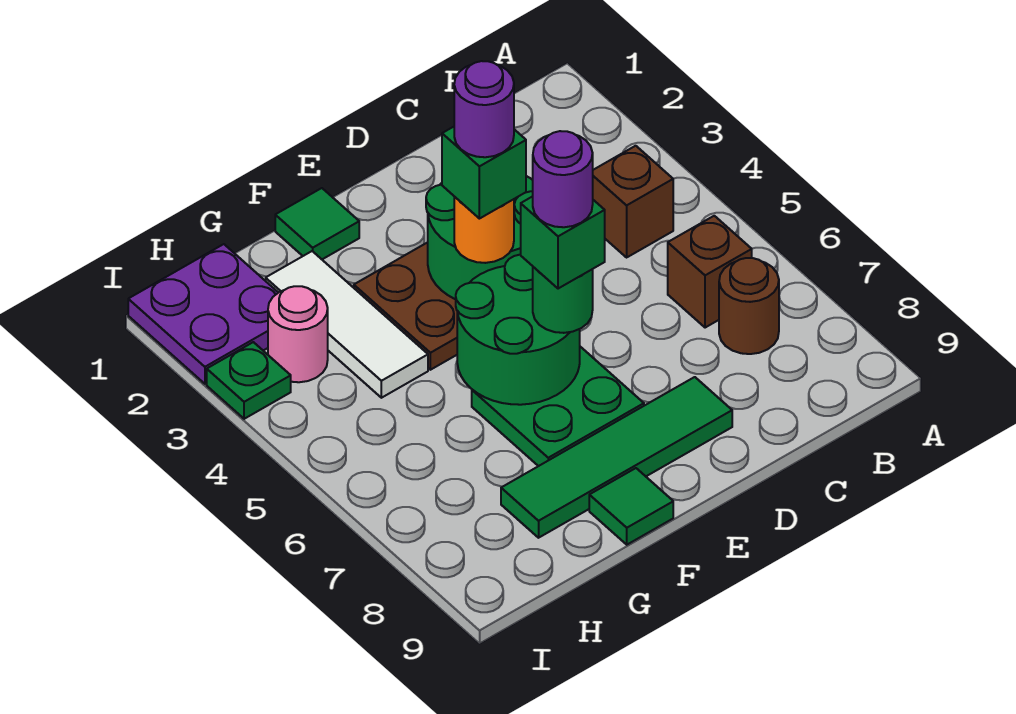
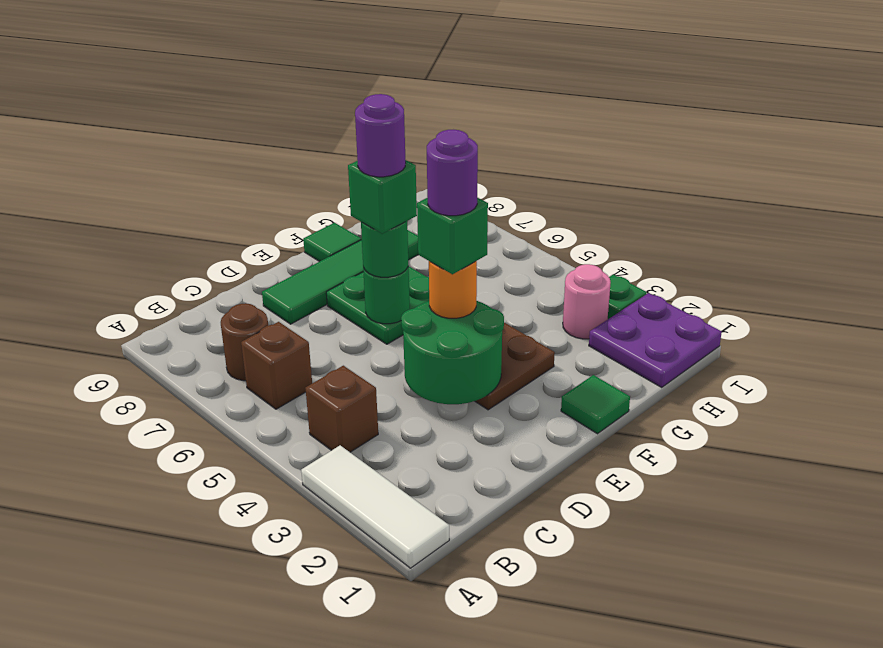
green 2x2 round brick [456,254,580,405] -> green 1x1 round brick [363,265,410,324]
white 1x3 tile [266,251,428,398] -> white 1x3 tile moved to [301,445,449,568]

